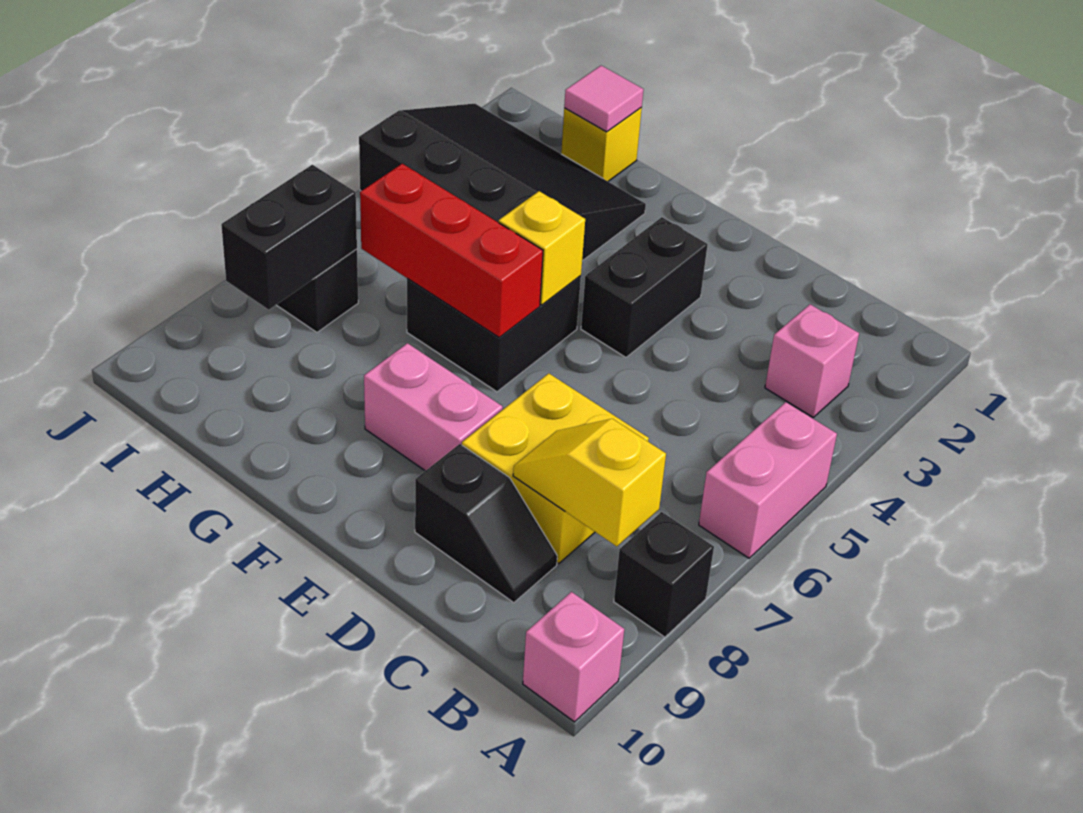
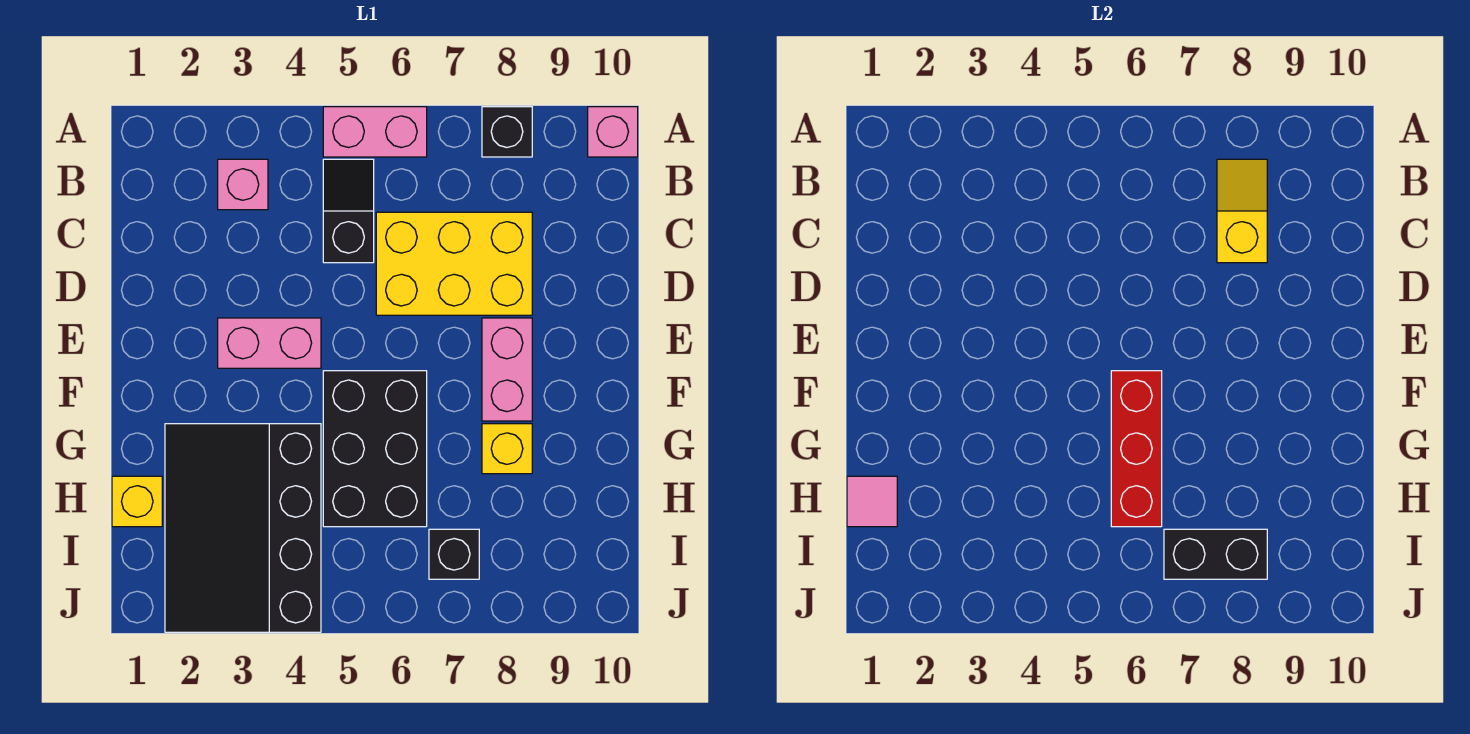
yellow 1x2 slope [513,419,666,546] -> yellow 1x2 slope turned to [1217,159,1267,263]
yellow 2x2 brick [462,373,649,563] -> yellow 2x3 brick [376,212,532,315]
black 1x2 slope [415,444,557,603] -> black 1x2 slope moved to [323,159,374,263]
black 1x2 brick [581,217,708,357] -> pink 1x2 brick [218,318,321,368]
black 2x2 brick [407,276,581,392] -> black 2x3 brick [323,371,427,527]
yellow 1x1 brick [498,191,585,305] -> yellow 1x1 brick moved to [482,424,532,474]

